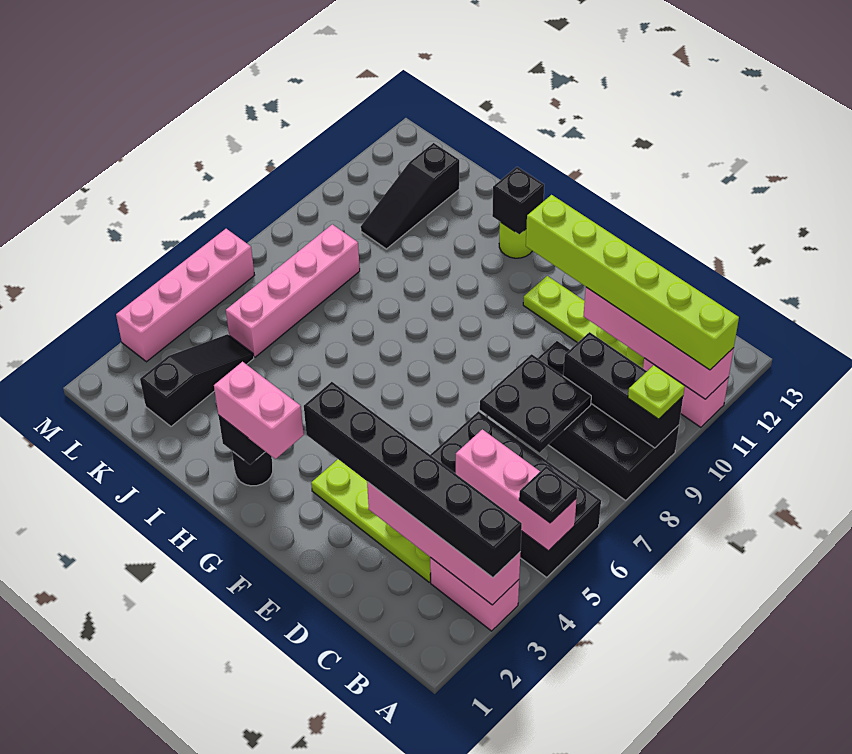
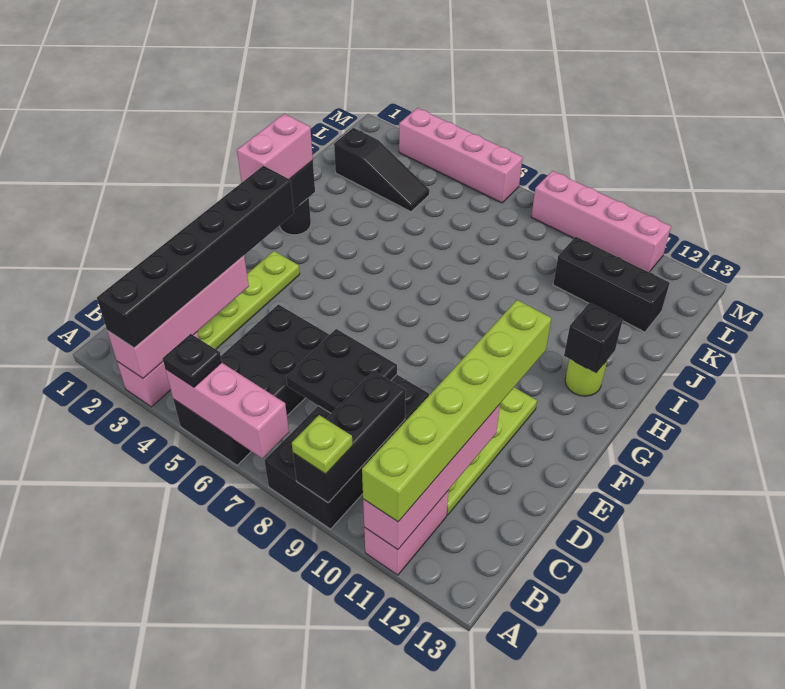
pink 1x3 brick [456,429,577,551] -> pink 1x3 brick turned to [165,363,289,458]
pink 1x4 brick [226,224,360,357] -> pink 1x4 brick moved to [531,171,671,272]
black 1x3 slope [361,143,459,249] -> black 1x3 brick [553,237,670,332]

